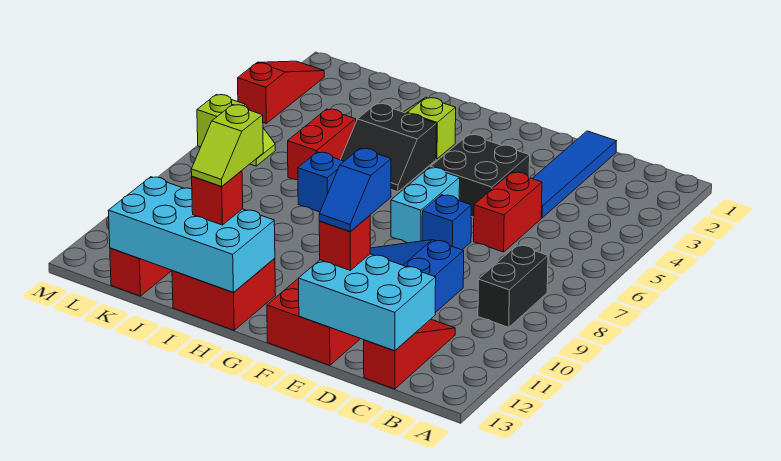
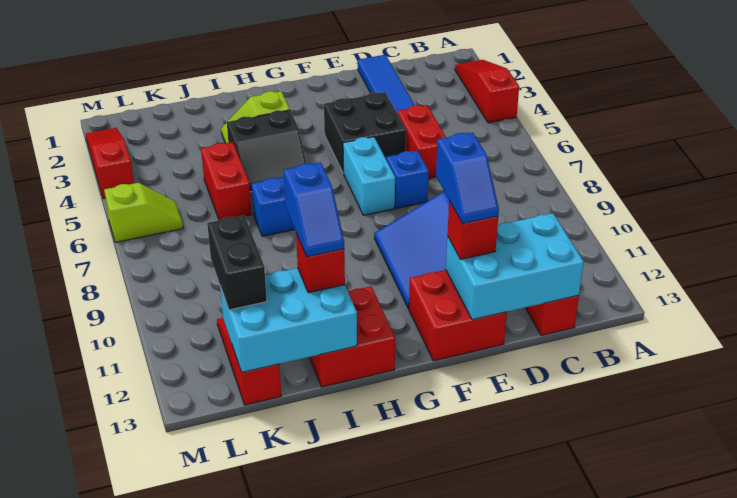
none -> red 1x3 slope [455,60,519,123]
black 1x2 brick [478,245,548,327] -> black 1x2 brick moved to [207,215,267,310]
cyan 2x4 brick [108,177,275,293] -> cyan 2x3 brick [220,268,357,372]
lime 1x2 slope [191,105,263,186] -> blue 1x2 slope [284,162,344,257]

